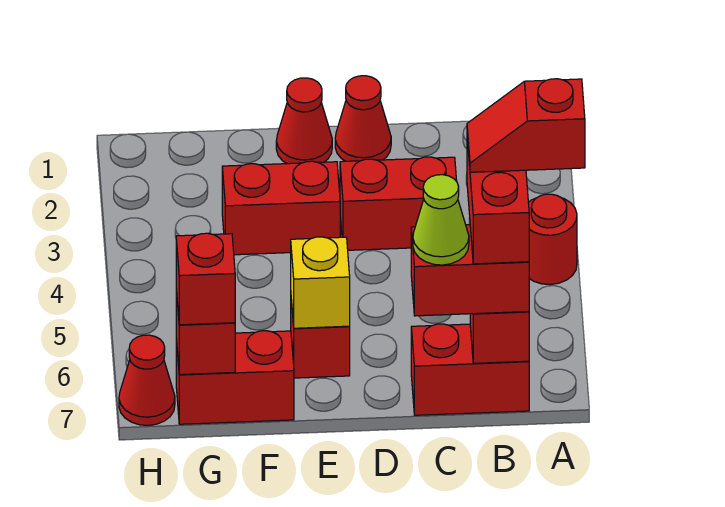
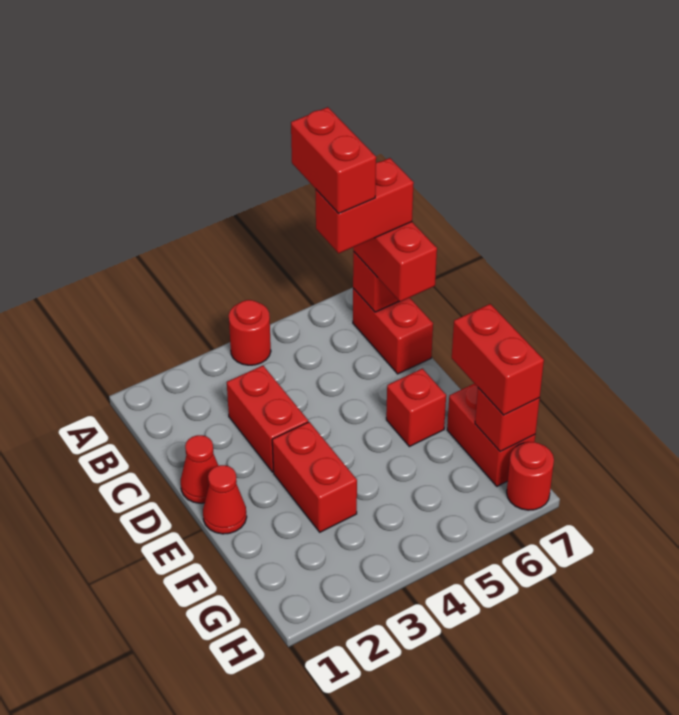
red 1x2 slope [467,79,585,172] -> red 1x2 brick [291,107,376,214]
lime 1x1 cone [413,175,469,265] -> none
yellow 1x1 brick [291,237,350,328] -> none
red 1x1 brick [176,233,235,325] -> red 1x2 brick [452,304,544,415]
red 1x1 cone [119,335,175,425] -> red 1x1 round brick [507,442,554,510]

